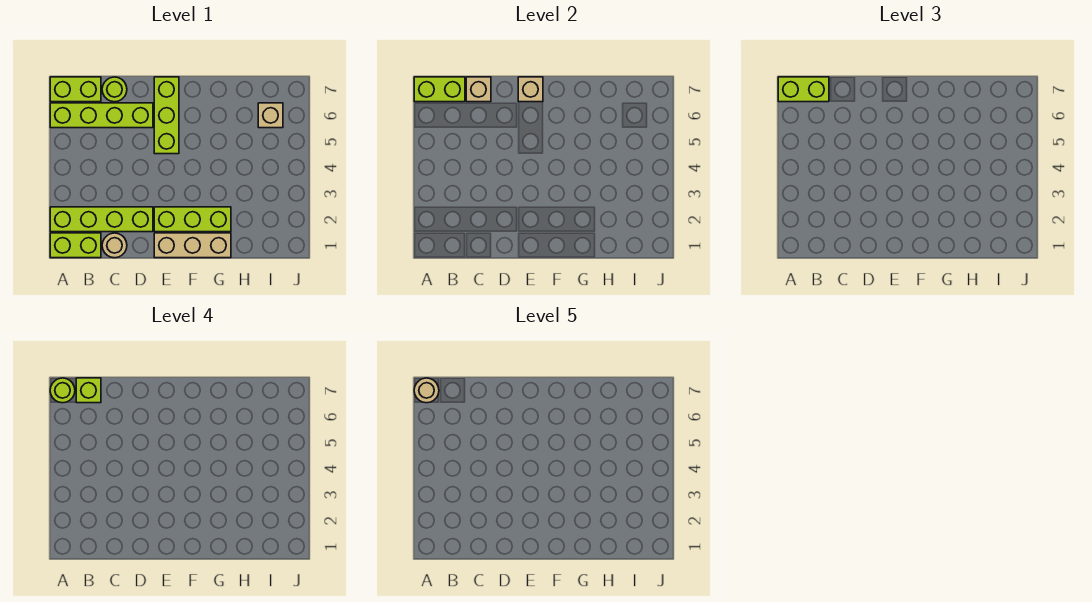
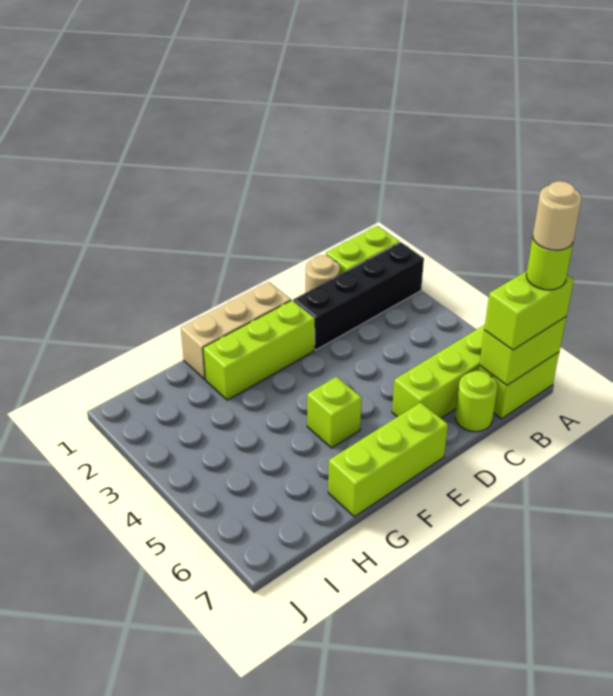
lime 1x4 brick [50,207,153,232] -> black 1x4 brick [293,242,424,350]
lime 1x1 brick [76,378,101,403] -> lime 1x1 brick moved to [307,377,362,448]
tan 1x1 brick [466,77,491,102] -> none
lime 1x3 brick [154,77,179,154] -> lime 1x3 brick turned to [328,402,448,517]
tan 1x1 brick [518,77,543,102] -> none
tan 1x1 brick [258,103,283,128] -> none

